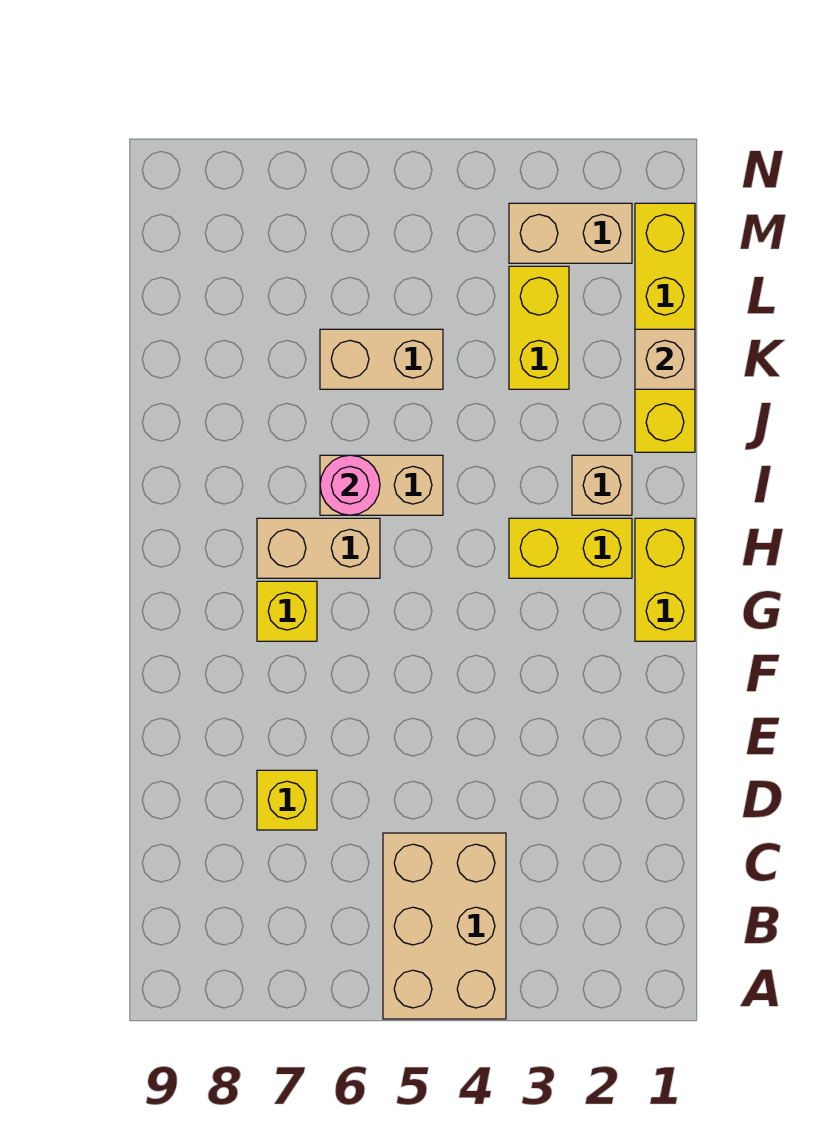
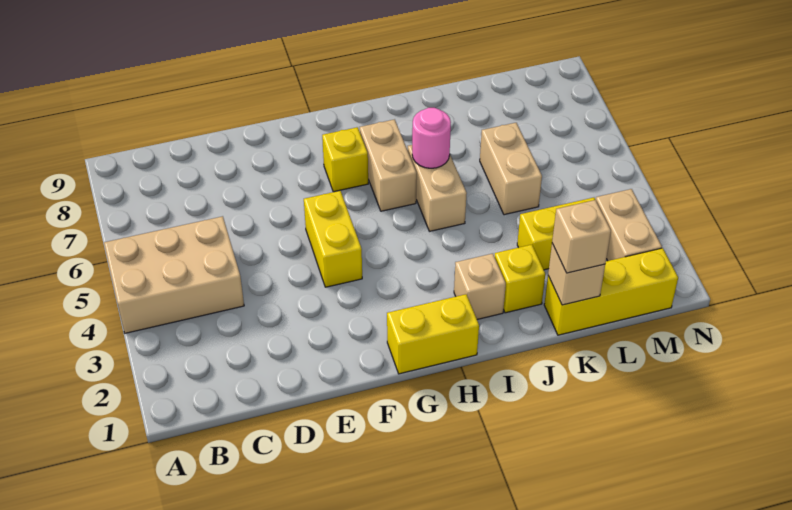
yellow 1x1 brick [257,770,317,830] -> yellow 1x1 brick moved to [495,245,545,313]
yellow 1x2 brick [509,518,632,578] -> yellow 1x2 brick moved to [304,191,362,287]
yellow 1x4 brick [635,203,695,452] -> yellow 1x3 brick [544,248,678,335]
none -> tan 1x1 brick [552,200,611,273]

